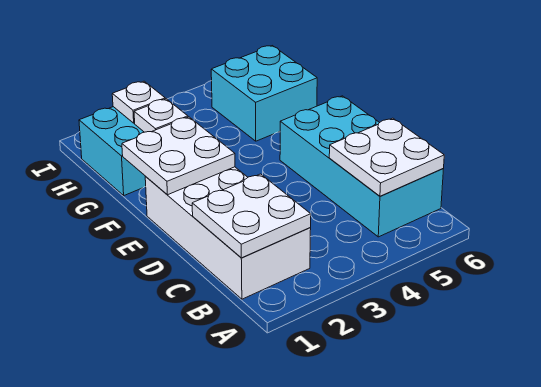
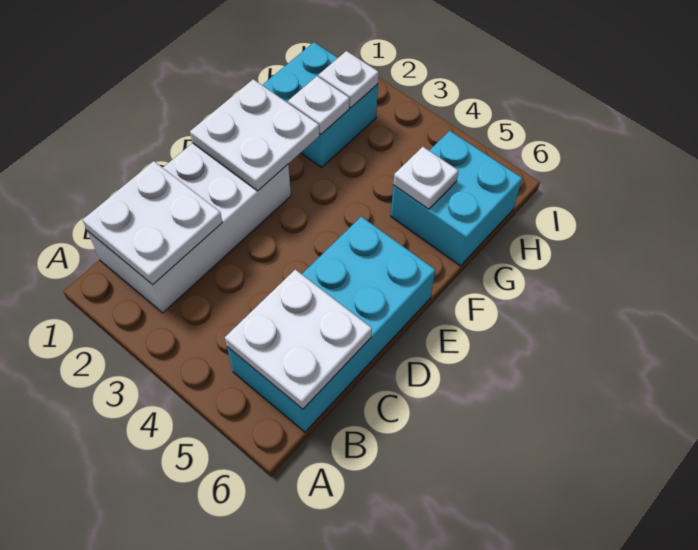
none -> white 1x1 plate [393,147,459,209]

